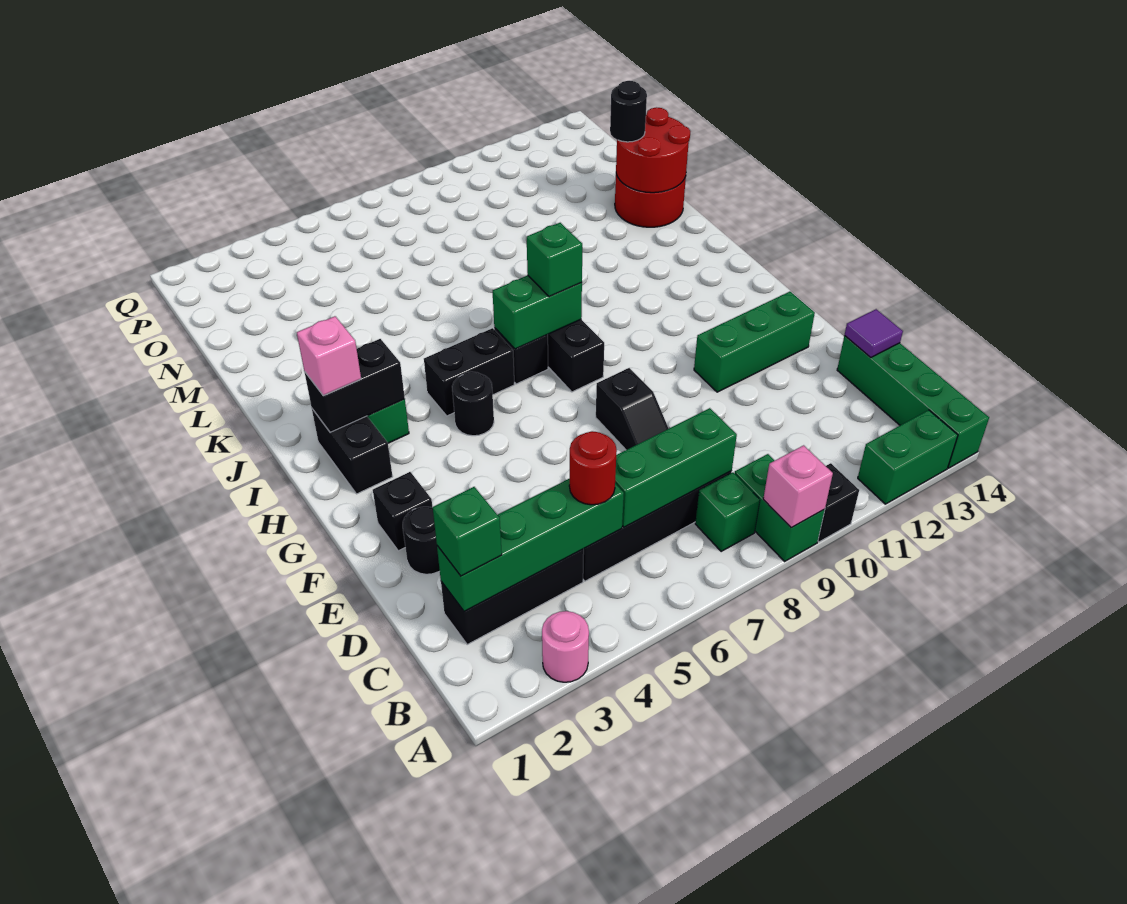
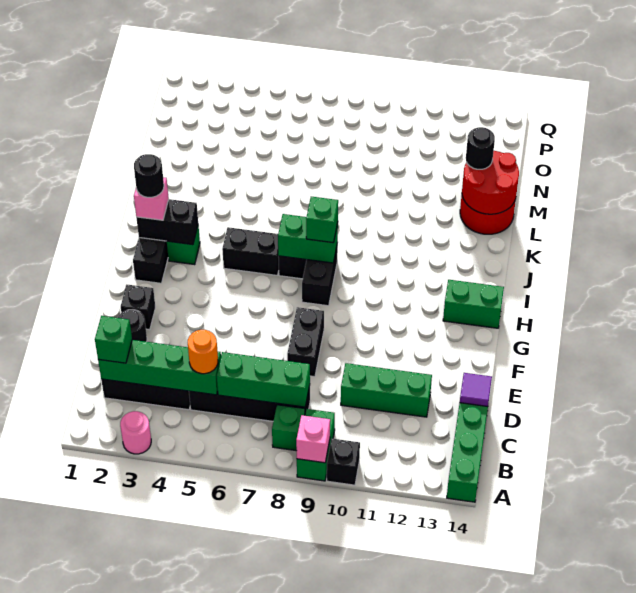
green 1x2 brick [858,410,958,504] -> green 1x2 brick moved to [443,280,504,328]
red 1x1 round brick [569,431,617,505] -> orange 1x1 round brick [188,330,218,374]
black 1x2 slope [596,368,669,450] -> black 1x2 brick [287,307,324,377]
green 1x3 brick [694,292,815,392] -> green 1x3 brick moved to [341,363,432,417]
black 1x1 round brick [452,372,494,436] -> black 1x1 round brick moved to [134,154,164,197]

